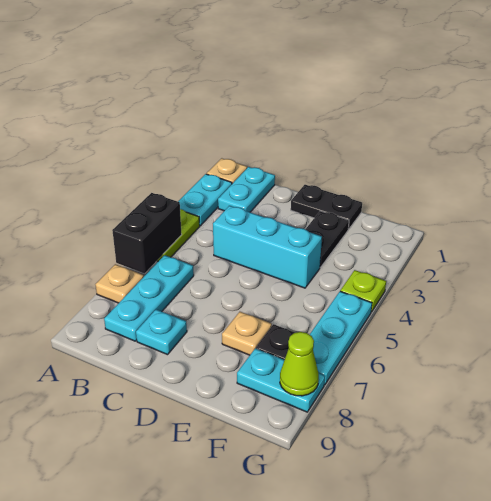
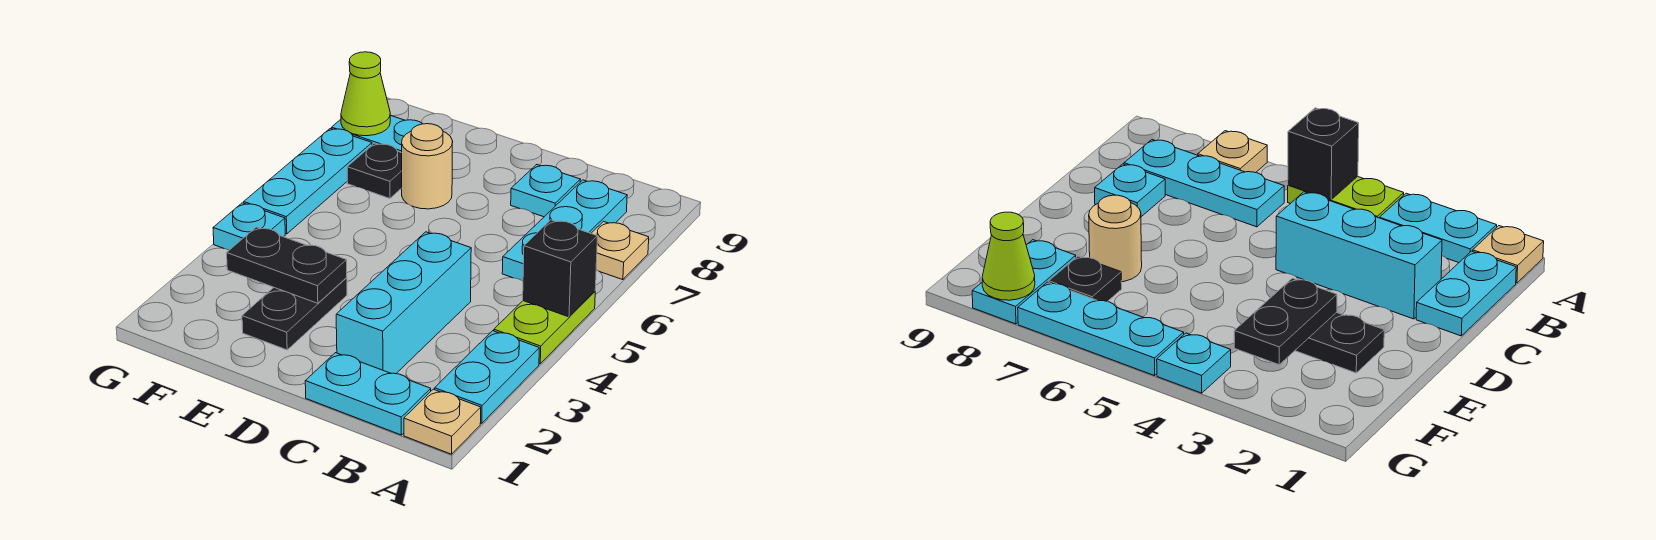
black 1x2 brick [112,193,182,273] -> black 1x1 brick [523,220,598,317]
cyan 1x2 plate [218,167,275,212] -> cyan 1x2 plate turned to [305,353,431,435]
cyan 1x3 brick [213,206,322,288] -> cyan 1x3 brick turned to [336,232,471,374]
black 1x2 plate [291,185,362,229] -> black 1x2 plate moved to [227,227,347,303]
tan 1x1 plate [222,312,272,355] -> tan 1x1 round brick [402,124,453,209]
lime 1x1 plate [340,270,386,312] -> cyan 1x1 plate [213,203,285,250]

